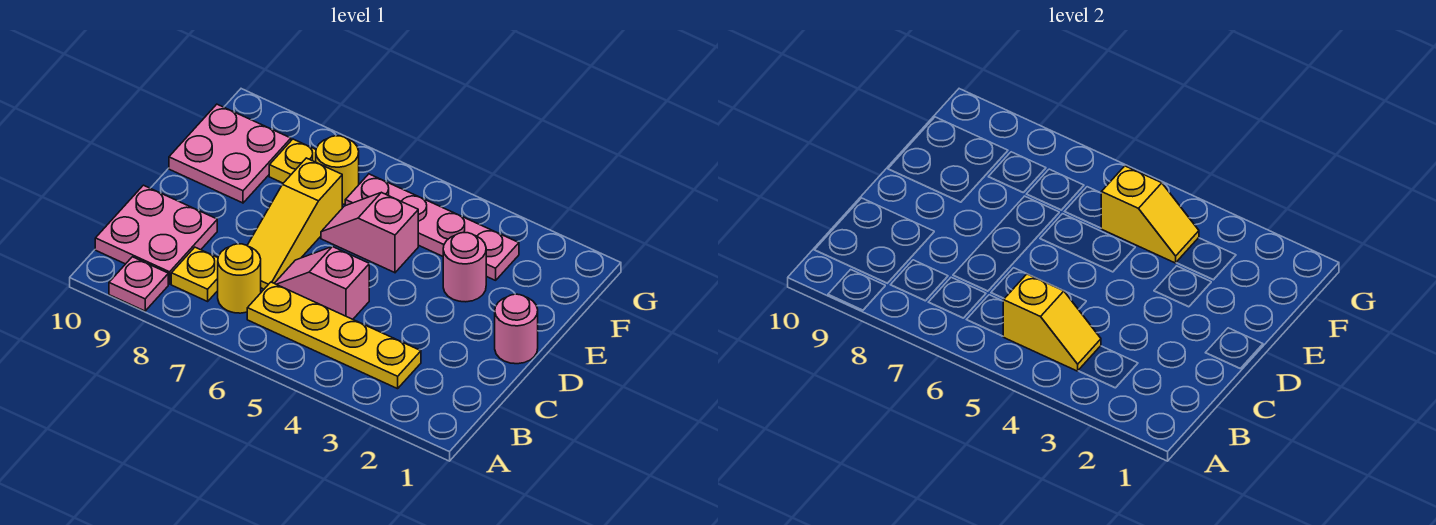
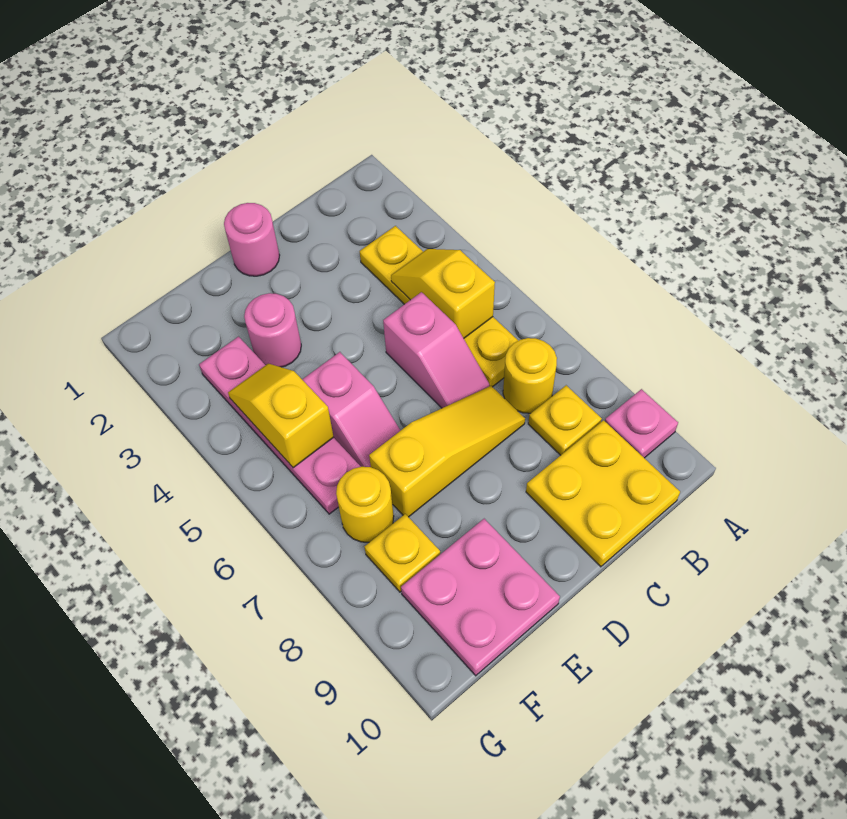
pink 2x2 plate [95,185,217,284] -> yellow 2x2 plate [526,420,680,567]

